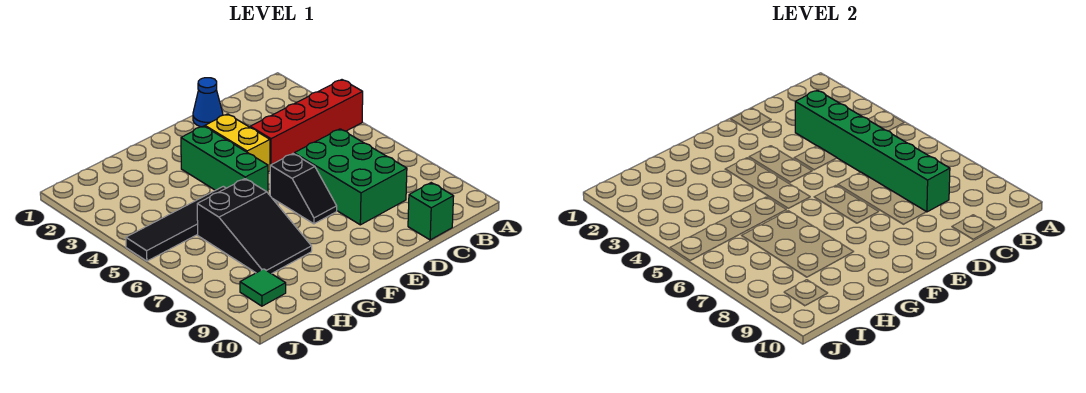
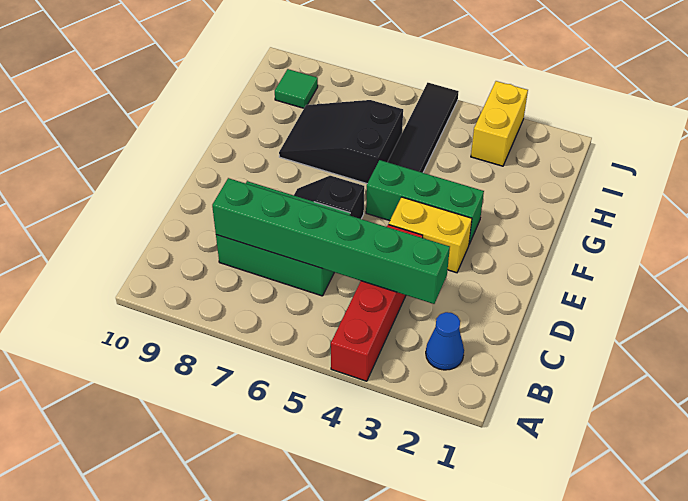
green 1x1 brick [408,183,454,240] -> none
blue 1x1 cone [193,78,223,127] -> blue 1x1 cone moved to [426,312,464,370]
none -> yellow 1x2 brick [471,81,528,166]

